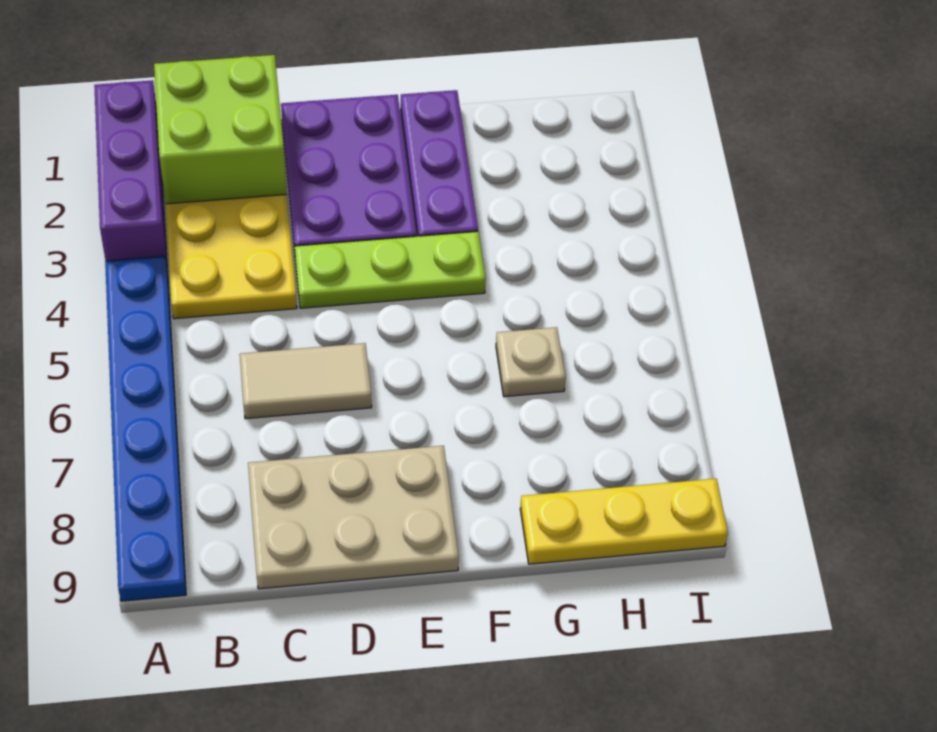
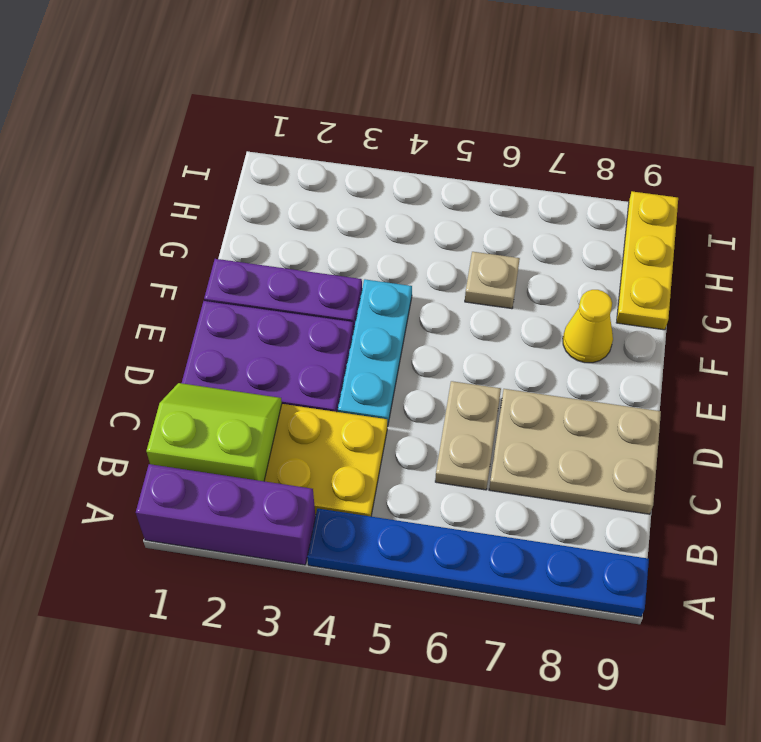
lime 2x2 brick [154,55,287,204] -> lime 2x2 slope [146,383,282,481]
tan 1x2 tile [240,343,372,419] -> tan 1x2 plate [435,381,501,490]
tan 2x3 plate [248,446,459,589] -> tan 2x3 plate turned to [489,389,661,514]
lime 1x3 plate [295,231,486,308] -> cyan 1x3 plate [338,279,412,426]
none -> yellow 1x1 cone [563,290,613,363]

